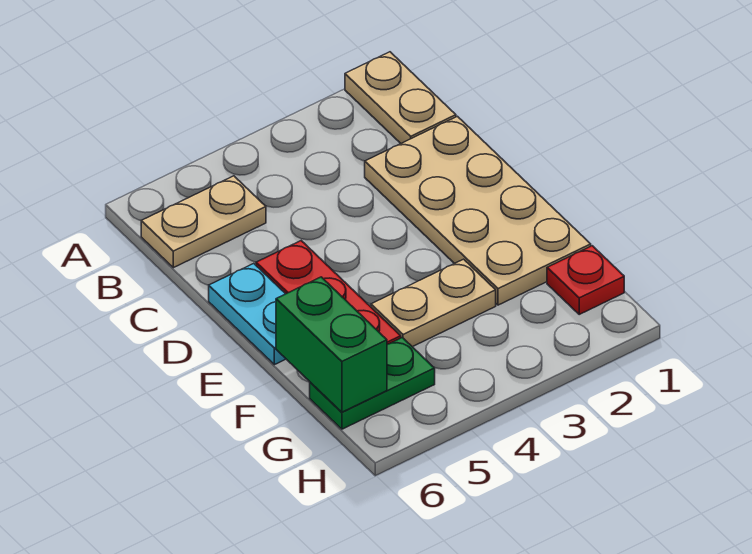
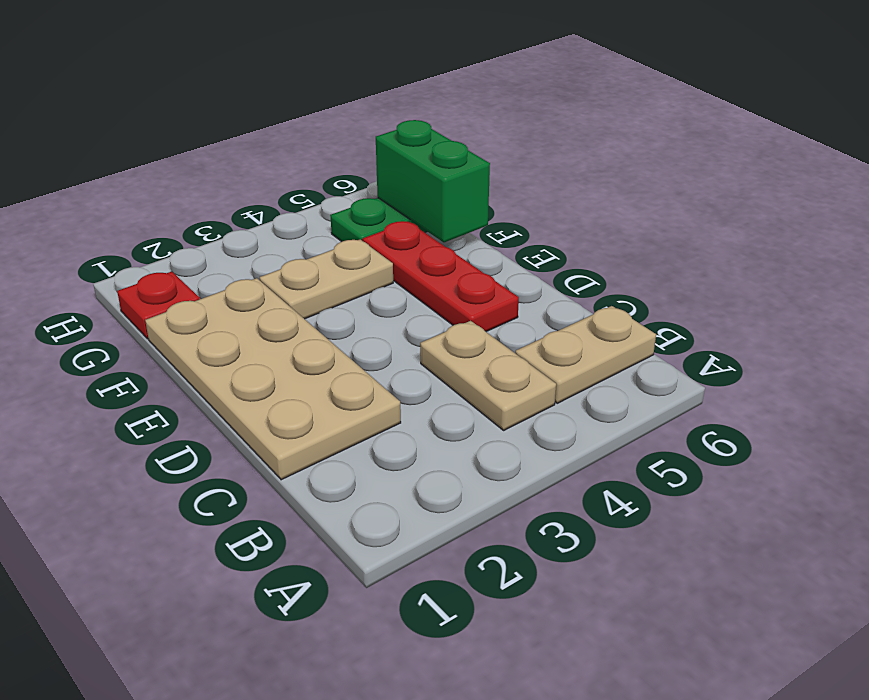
tan 1x2 plate [345,52,456,143] -> tan 1x2 plate moved to [420,321,556,430]
cyan 1x2 plate [209,264,286,365] -> none

